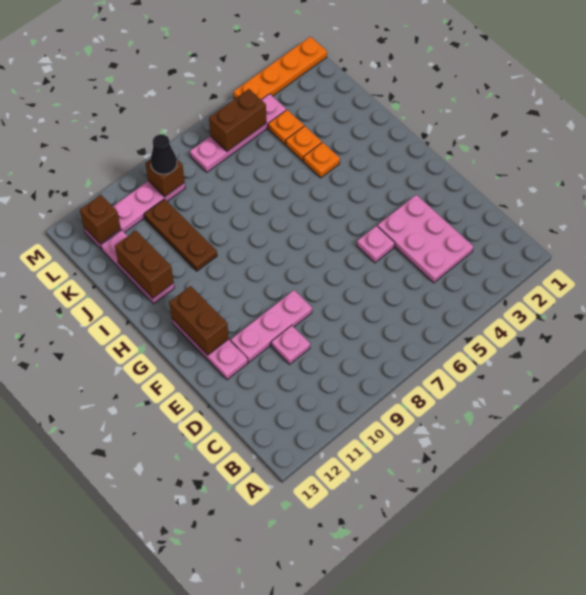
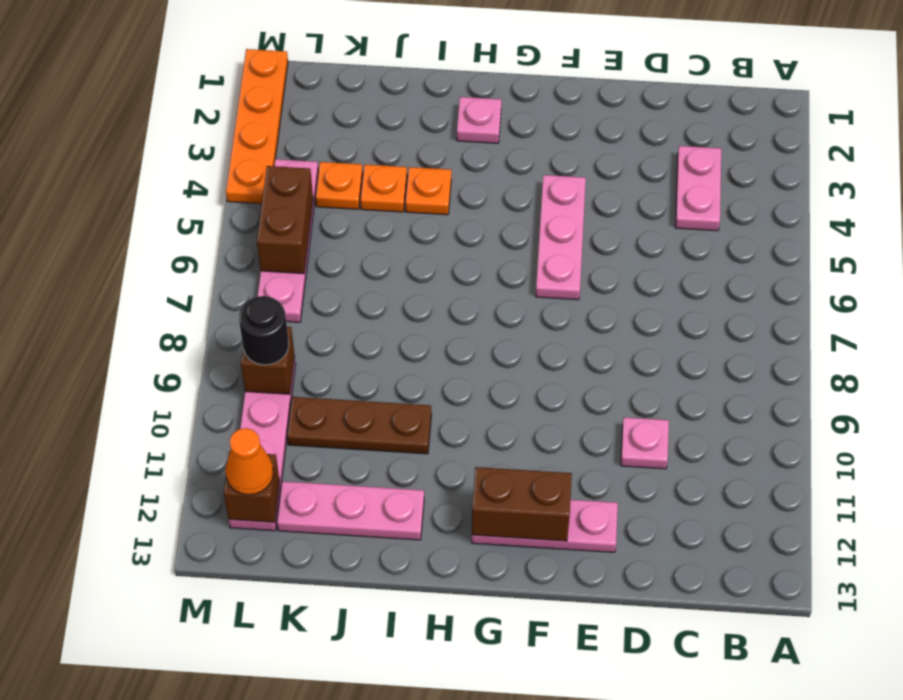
pink 2x3 plate [377,195,473,283] -> pink 1x2 plate [675,146,721,231]
pink 1x1 plate [357,226,395,263] -> pink 1x1 plate moved to [457,97,502,143]
pink 1x3 plate [231,290,312,362] -> pink 1x3 plate moved to [536,175,586,300]
brown 1x2 brick [115,231,174,298] -> none
black 1x1 cone [150,134,177,174] -> black 1x1 round brick [239,296,289,365]
none -> orange 1x1 cone [226,428,273,495]

